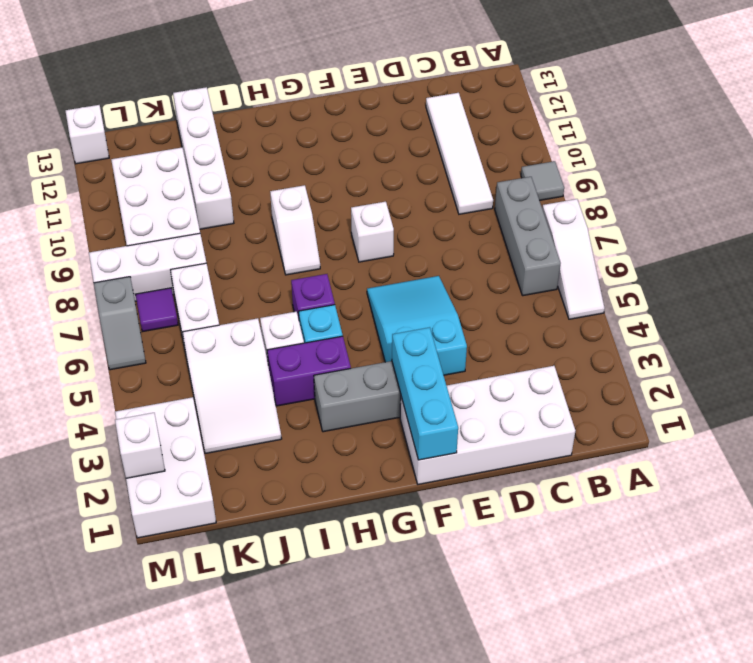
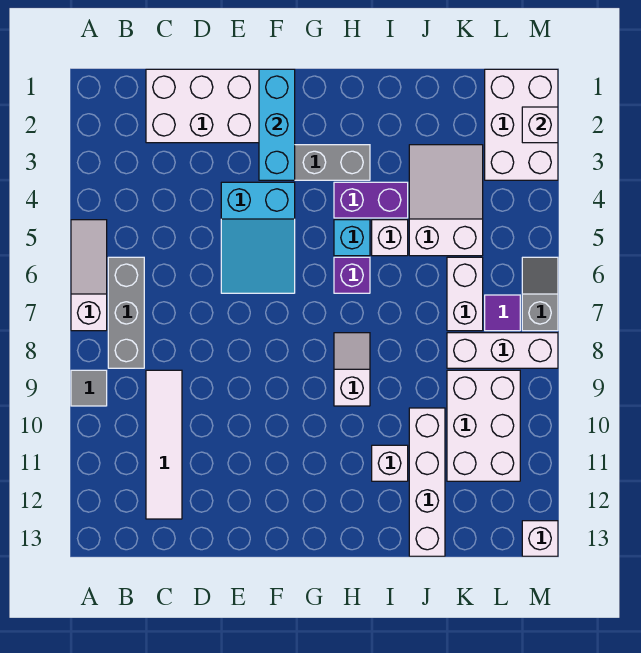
white 1x1 brick [351,202,394,262] -> white 1x1 brick moved to [372,445,408,481]

